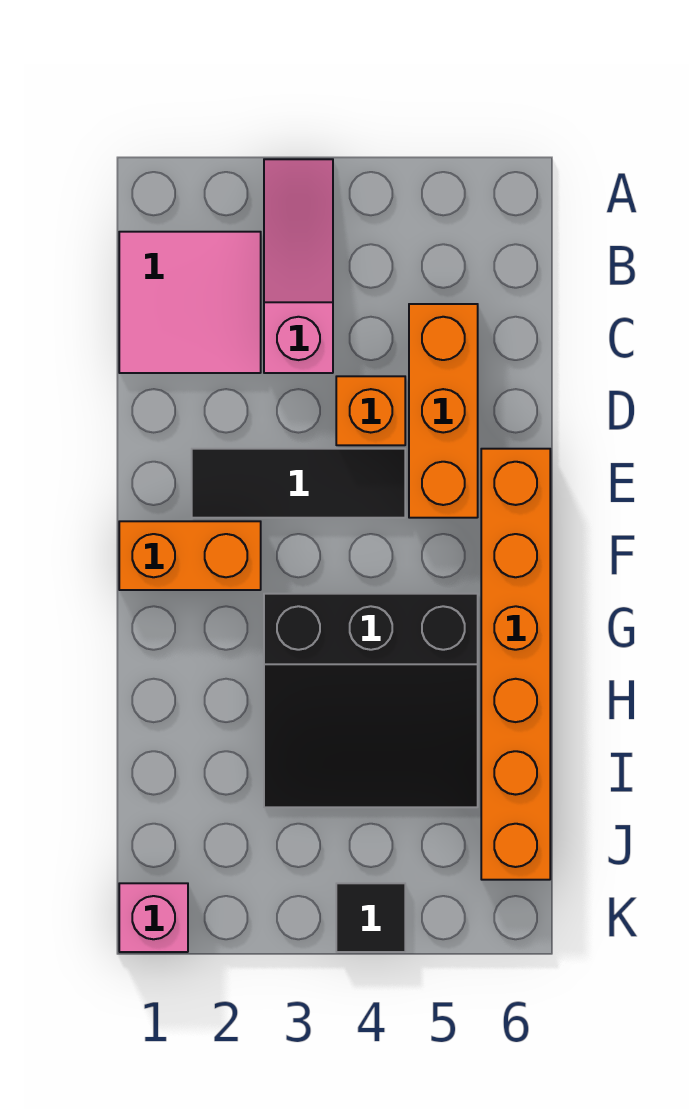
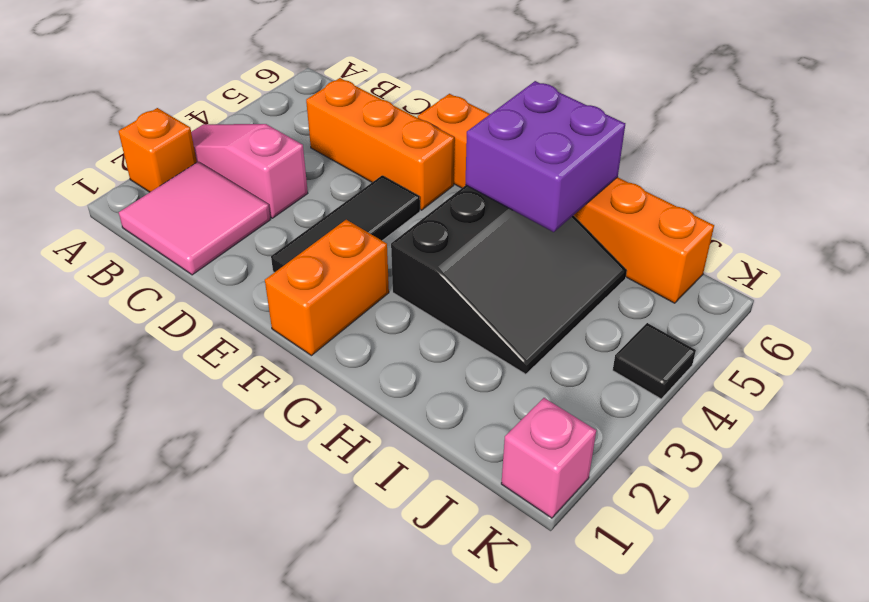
orange 1x1 brick [336,376,405,445] -> orange 1x1 brick moved to [118,108,197,192]
none -> purple 2x2 brick [465,81,625,232]

